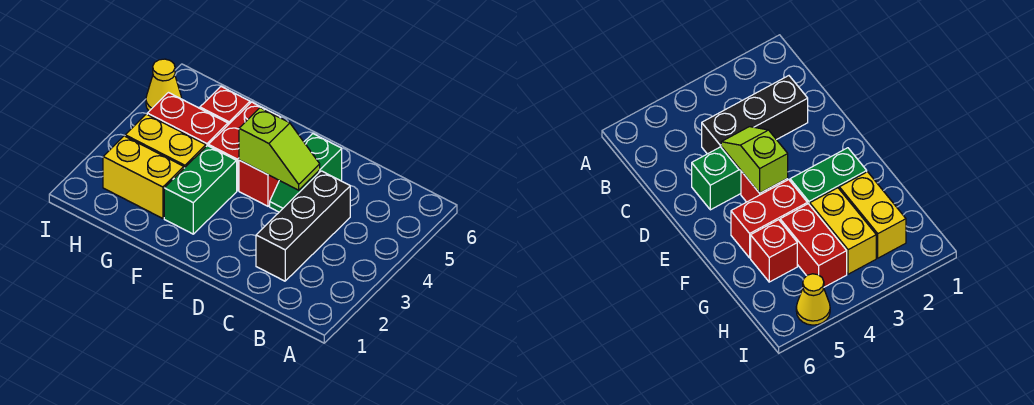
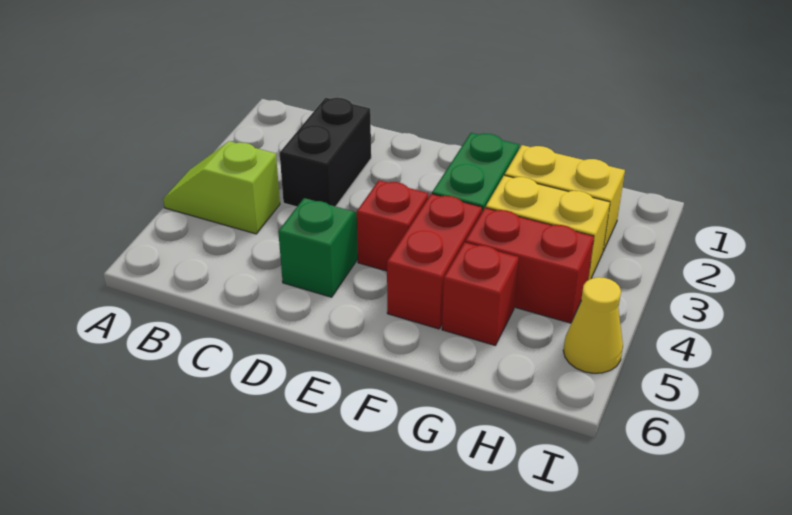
black 1x3 brick [256,171,350,281] -> black 1x2 brick [280,98,371,207]
lime 1x2 slope [239,108,320,190] -> lime 1x2 slope moved to [163,141,280,234]

